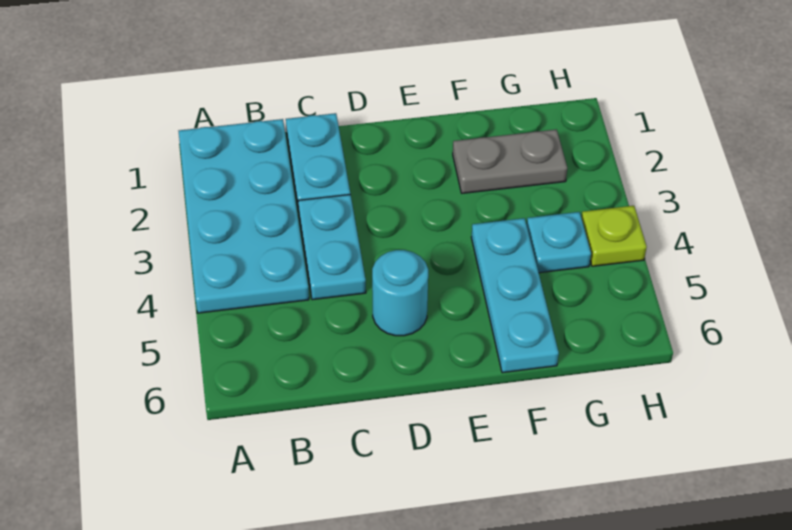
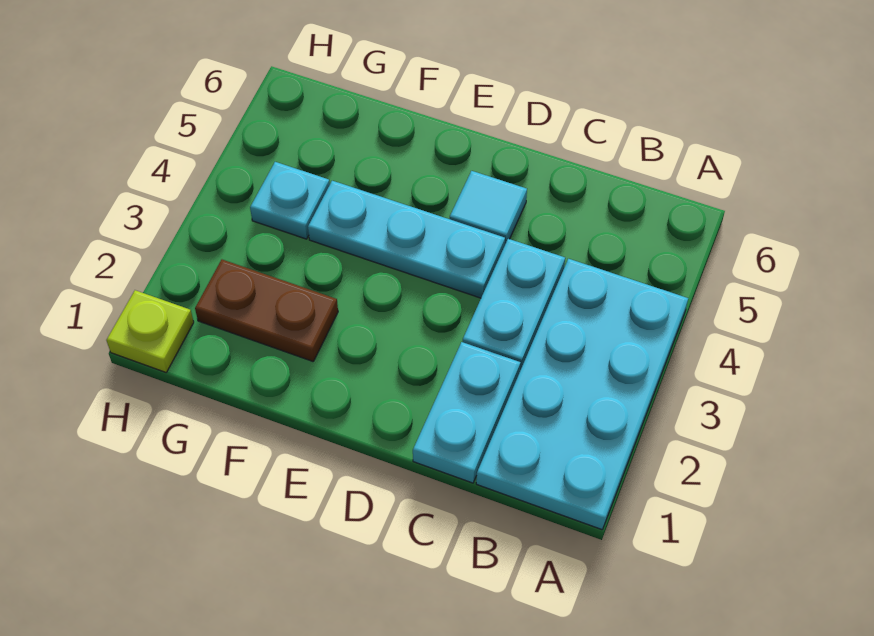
cyan 1x1 round brick [372,250,428,336] -> cyan 1x1 tile [450,171,527,244]
grey 1x2 plate [453,130,567,193] -> brown 1x2 plate [195,260,338,361]
cyan 1x3 plate [471,218,559,373] -> cyan 1x3 plate turned to [308,181,505,298]
lime 1x1 plate [581,206,647,266] -> lime 1x1 plate moved to [106,290,194,372]

